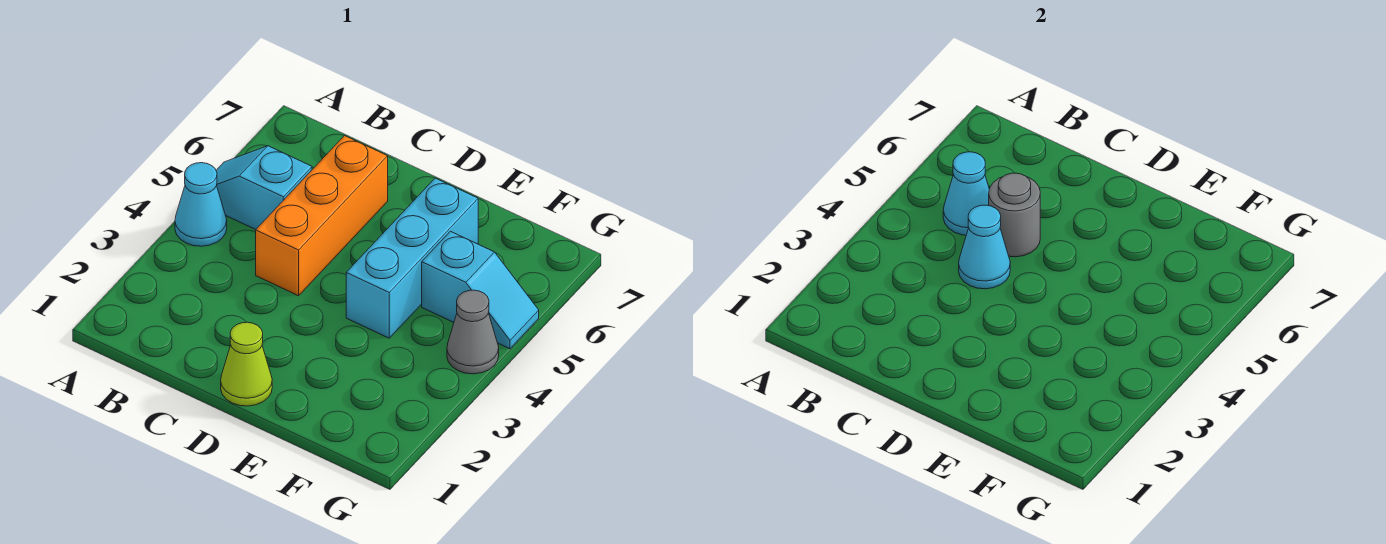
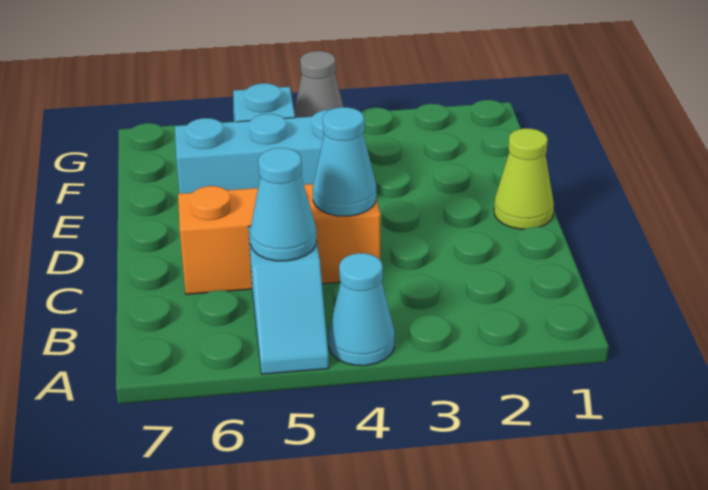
grey 1x1 round brick [989,173,1040,257] -> none

